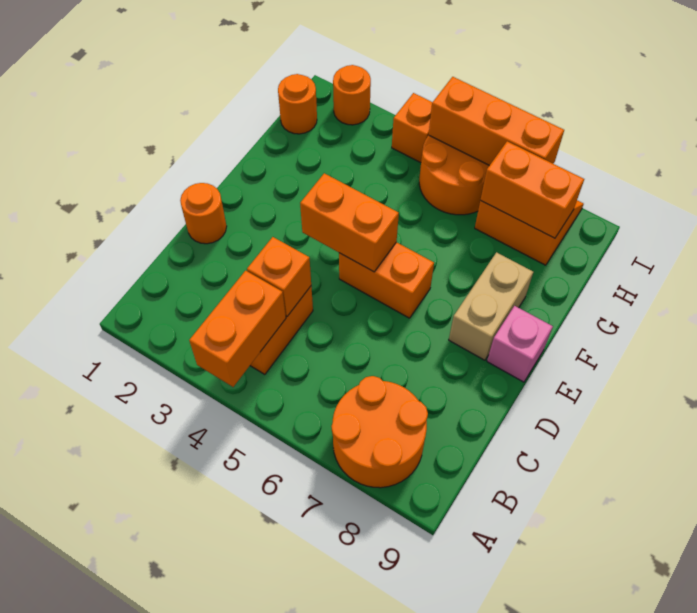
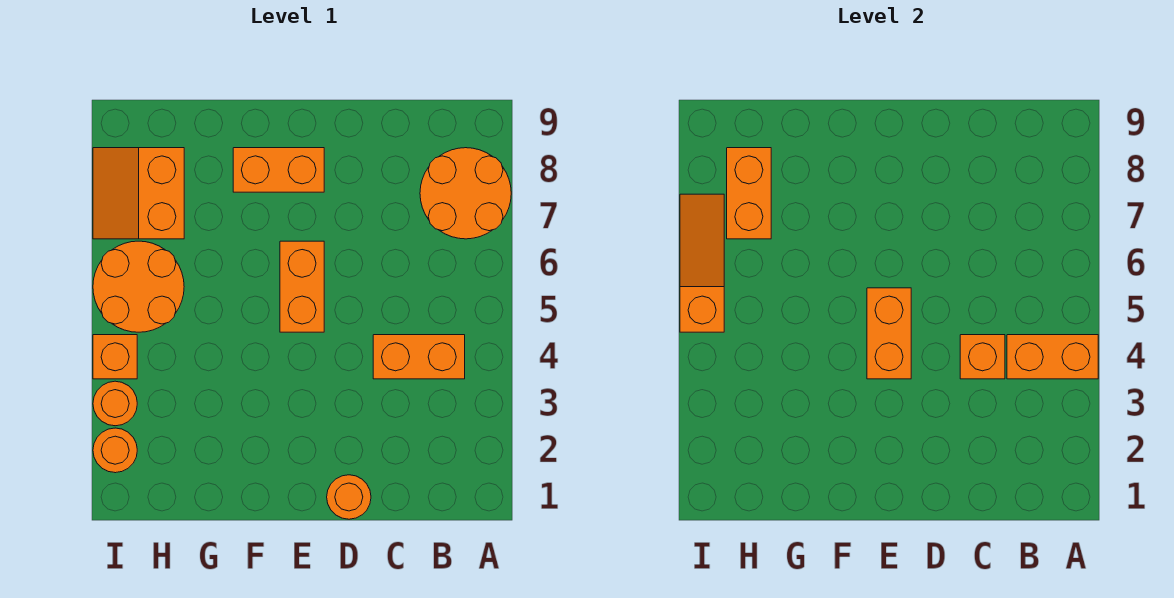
tan 1x2 brick [449,252,533,360] -> orange 1x2 brick [233,148,324,192]
pink 1x1 brick [487,306,553,382] -> none
orange 1x1 round brick [278,74,317,134] -> orange 1x1 round brick moved to [93,381,137,426]
orange 1x3 brick [429,77,564,166] -> orange 1x3 slope [680,194,724,332]

